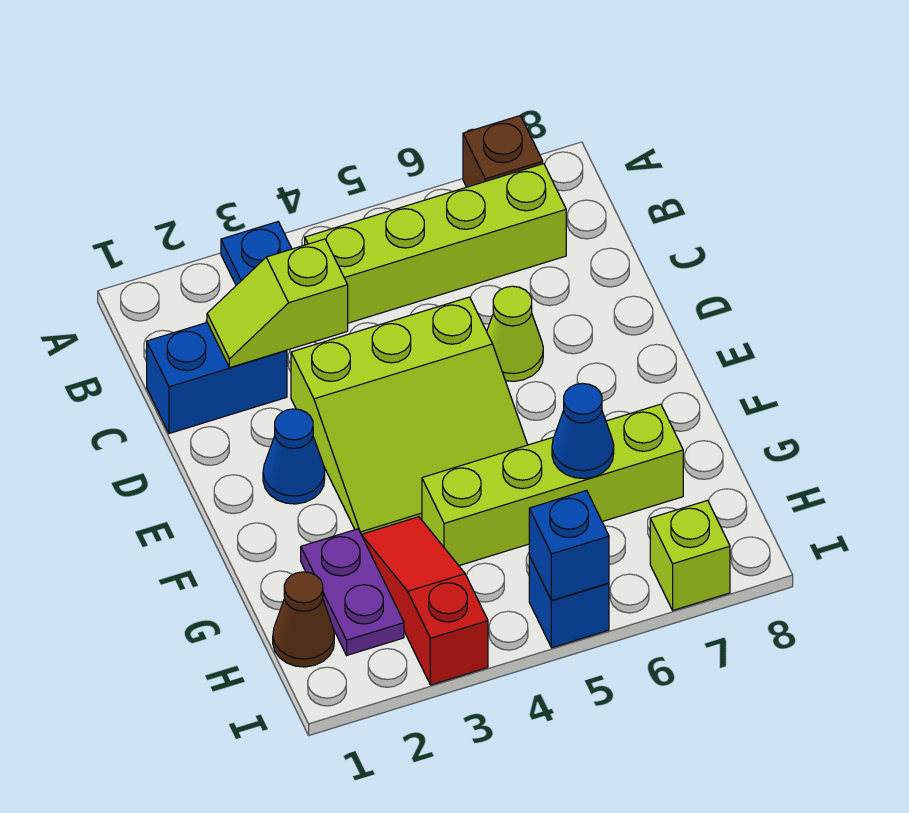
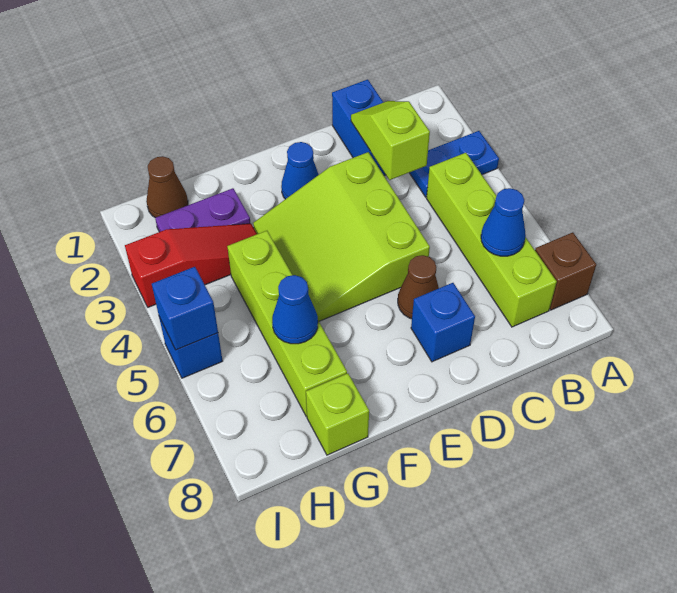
none -> blue 1x1 cone [481,188,526,256]
lime 1x1 cone [487,286,543,381] -> brown 1x1 cone [398,255,439,319]
none -> blue 1x1 brick [411,283,475,362]
lime 1x1 brick [650,500,730,610] -> lime 1x1 brick moved to [306,373,369,455]

